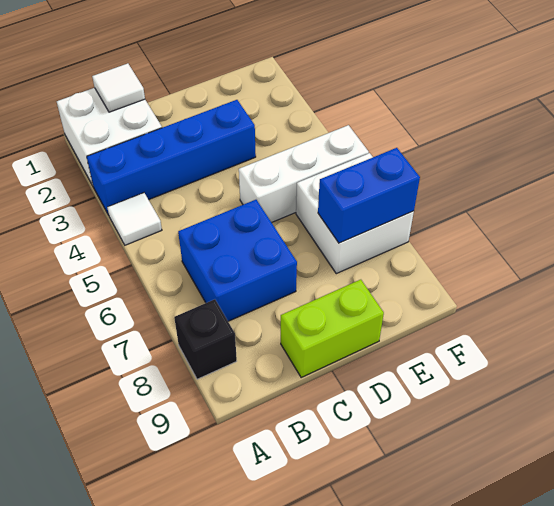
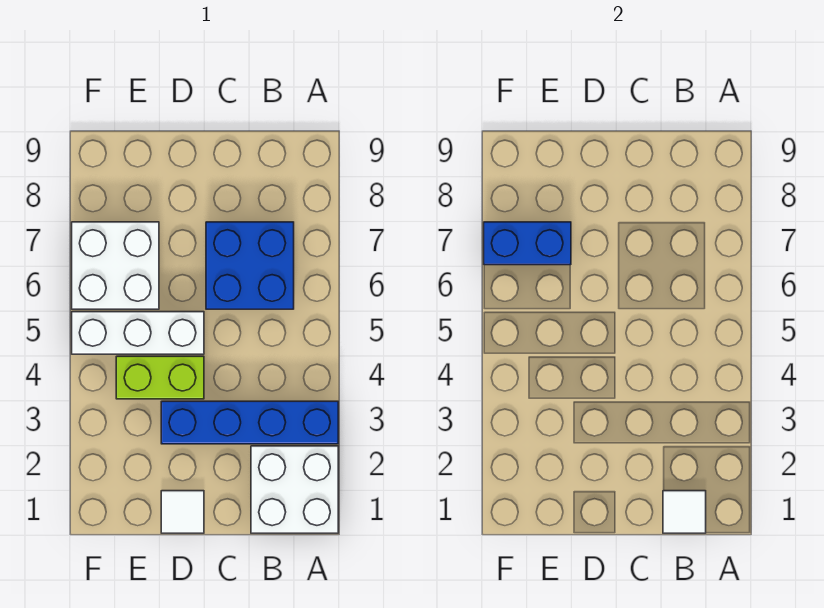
white 1x1 tile [107,193,162,245] -> white 1x1 tile moved to [161,491,204,533]
black 1x1 brick [174,299,237,379] -> none
lime 1x2 brick [281,280,384,377] -> lime 1x2 brick moved to [116,356,204,399]

